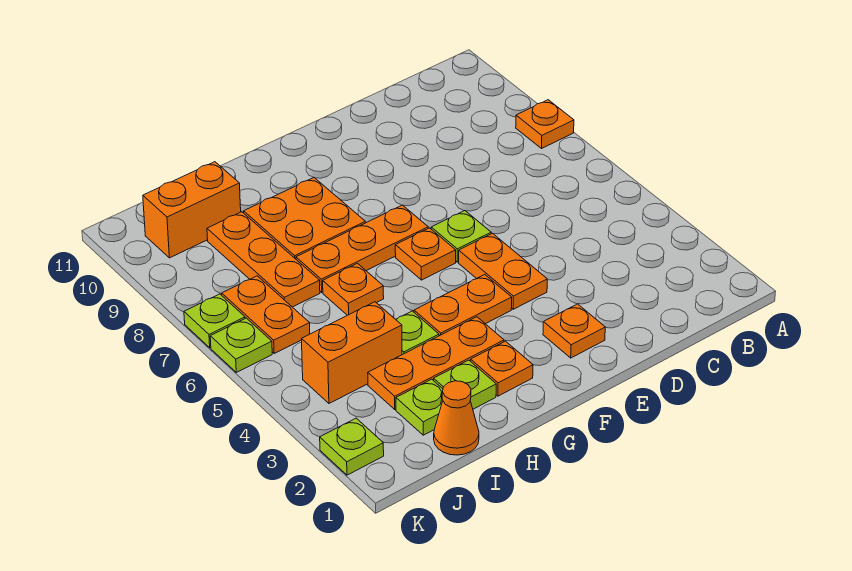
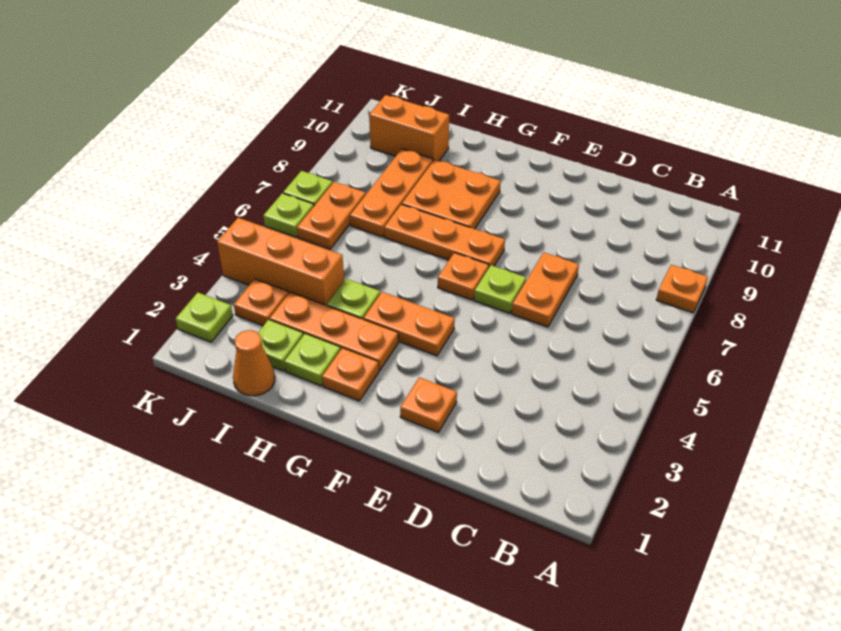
orange 1x2 plate [459,233,547,309] -> orange 1x2 plate moved to [512,252,579,327]
orange 1x1 plate [323,263,384,315] -> orange 1x1 plate moved to [234,279,288,326]
orange 1x2 brick [302,302,402,403] -> orange 1x3 brick [217,218,344,306]

